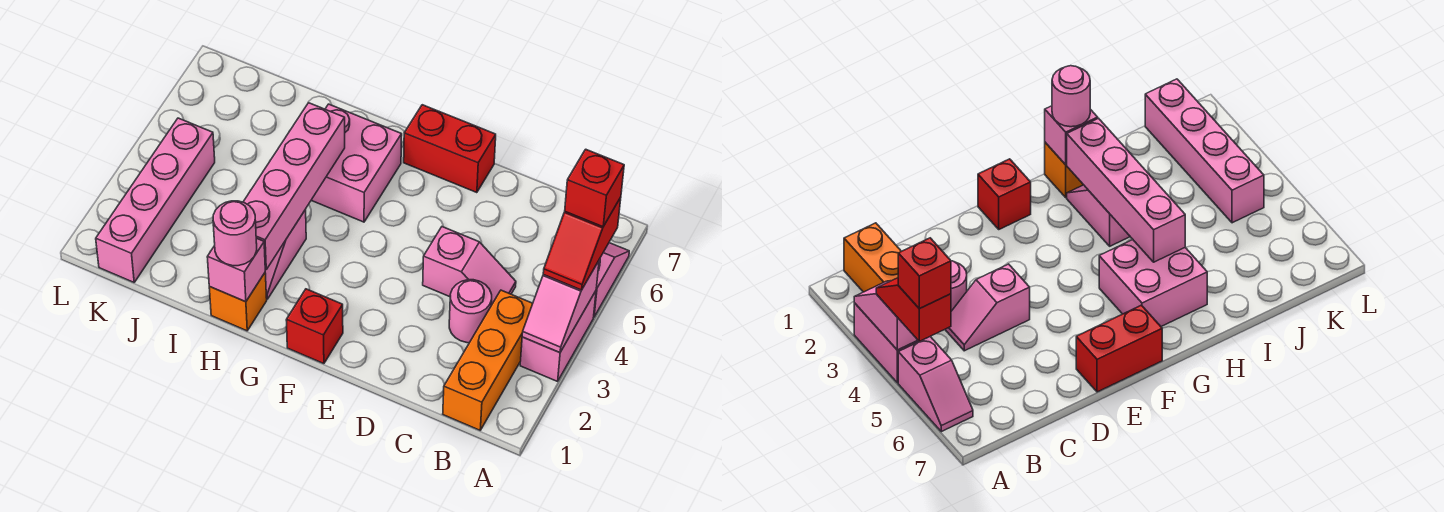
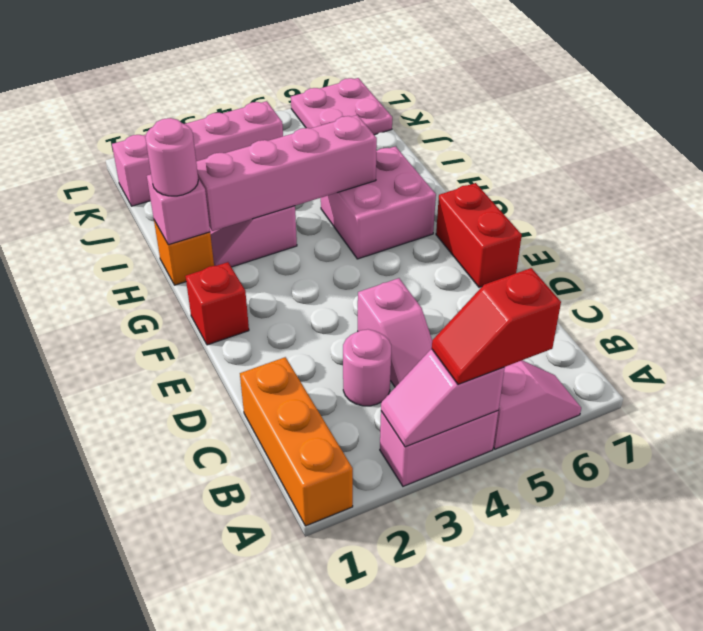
red 1x1 brick [565,149,624,227] -> none
orange 1x3 brick [443,290,533,430] -> orange 1x3 brick turned to [240,357,353,526]
none -> pink 2x2 plate [291,78,392,135]

